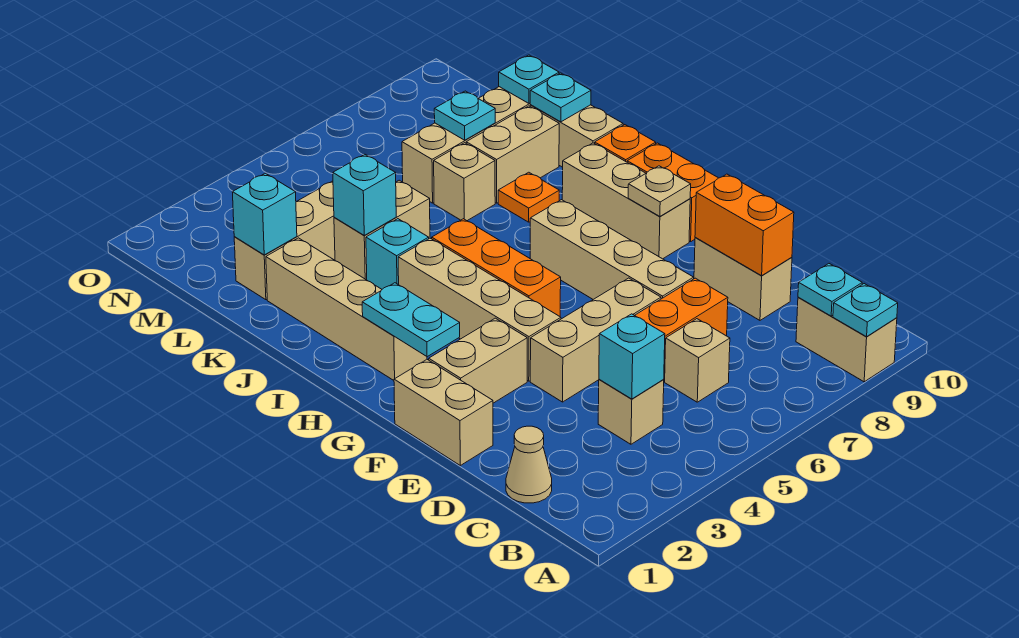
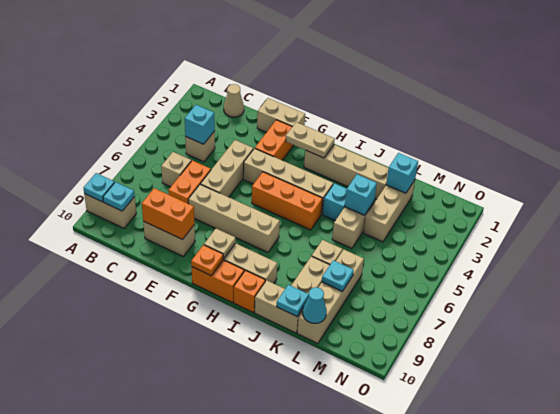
tan 1x2 brick [429,318,527,403] -> orange 1x2 brick [255,120,294,160]
cyan 1x2 plate [362,283,460,357] -> tan 1x2 plate [286,122,335,158]
orange 1x1 plate [498,172,559,222] -> orange 1x1 plate moved to [191,245,223,276]
cyan 1x1 plate [499,55,559,103] -> cyan 1x1 cone [303,287,327,323]

